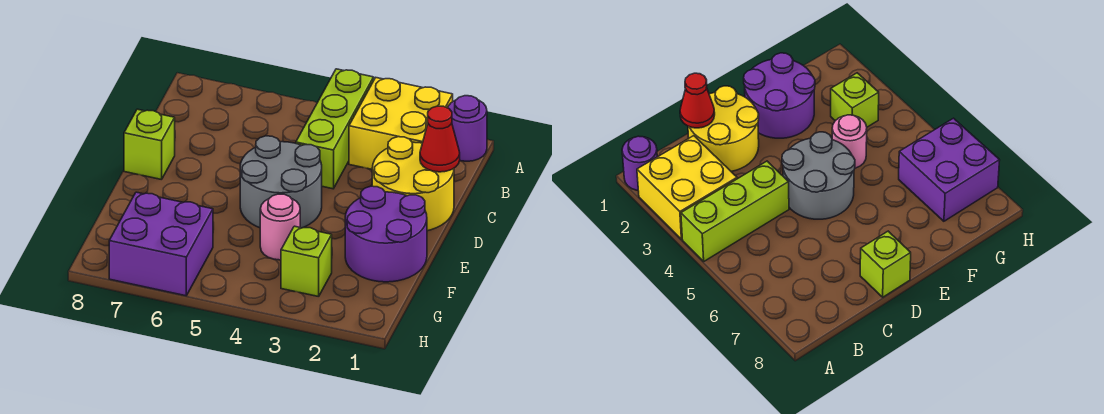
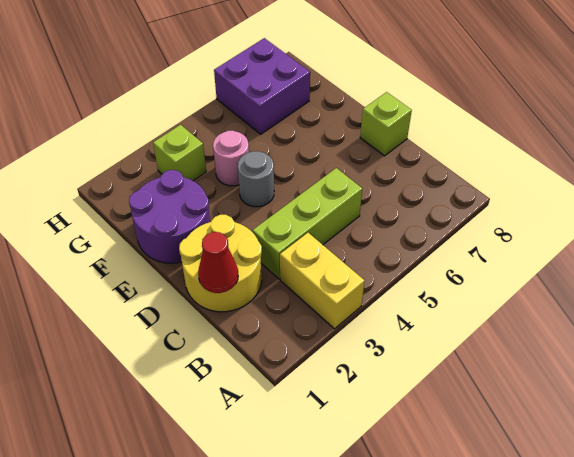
purple 1x1 round brick [448,96,487,161] -> none
yellow 2x2 brick [349,78,453,169] -> yellow 1x2 brick [280,233,365,329]
lime 1x3 brick [296,69,374,189] -> lime 1x3 brick turned to [253,168,362,279]
grey 2x2 round brick [240,136,322,228] -> grey 1x1 round brick [238,151,274,207]

